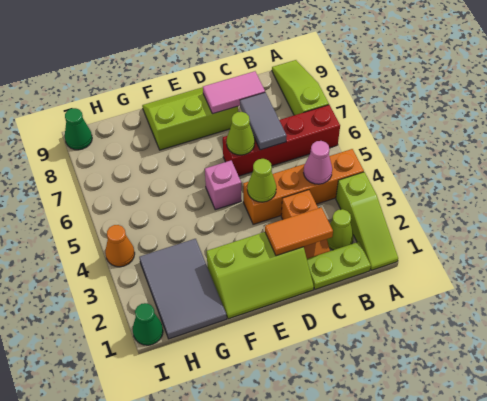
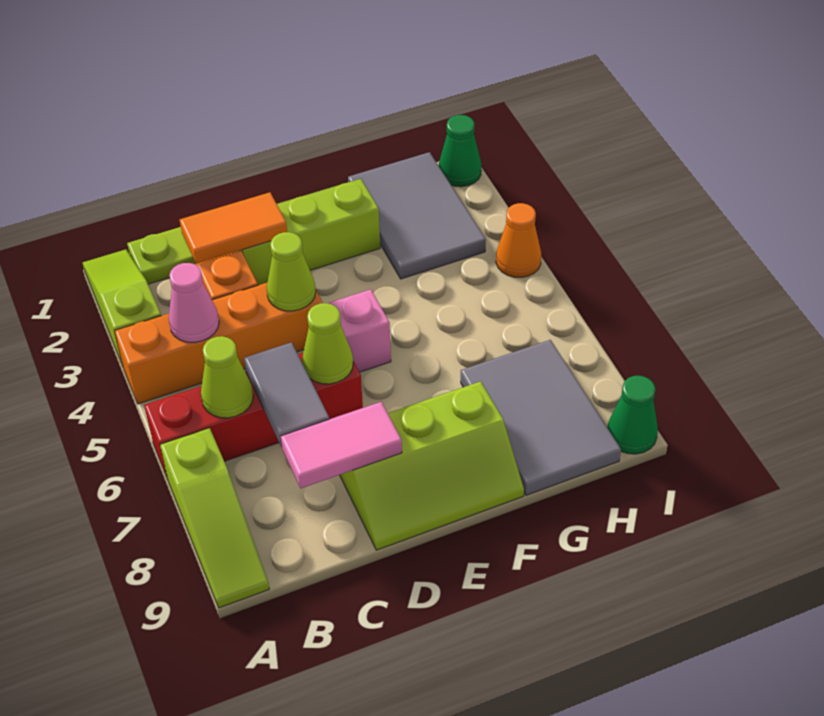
lime 1x1 cone [327,209,353,250] -> lime 1x1 cone moved to [201,336,253,418]
none -> grey 2x3 tile [461,340,621,495]

